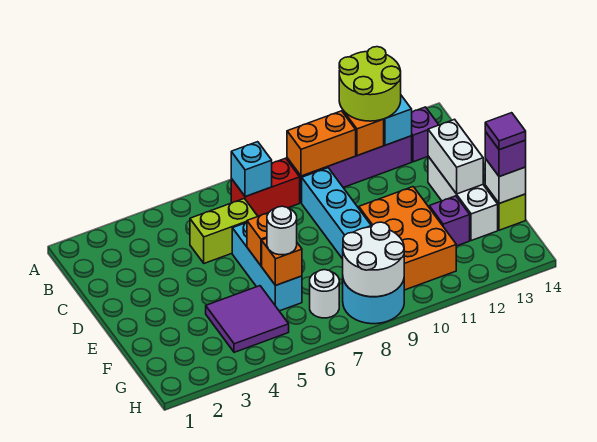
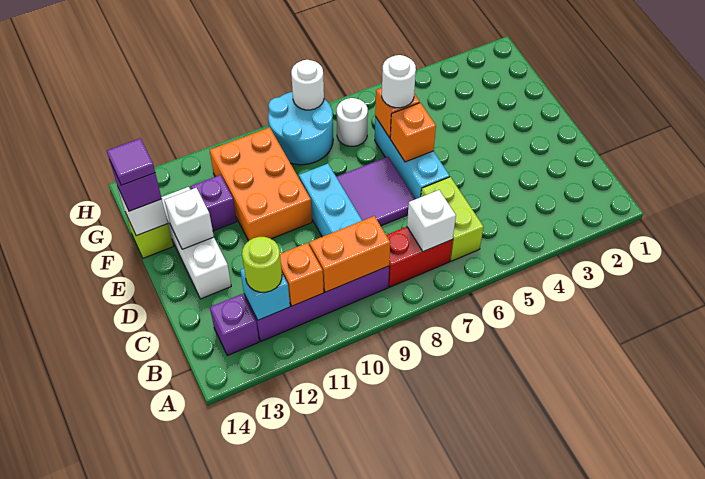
lime 2x2 round brick [339,47,401,121] -> lime 1x1 round brick [242,237,282,292]
cyan 1x1 brick [231,142,272,197] -> white 1x1 brick [407,190,456,252]
lime 1x2 brick [190,198,258,263] -> lime 1x2 brick turned to [421,177,484,261]
white 1x2 brick [428,119,483,194] -> white 1x1 brick [164,188,214,249]
purple 2x2 tile [206,286,289,352] -> purple 2x2 tile moved to [337,157,415,226]
white 2x2 round brick [343,222,404,297] -> white 1x1 round brick [291,60,324,110]

